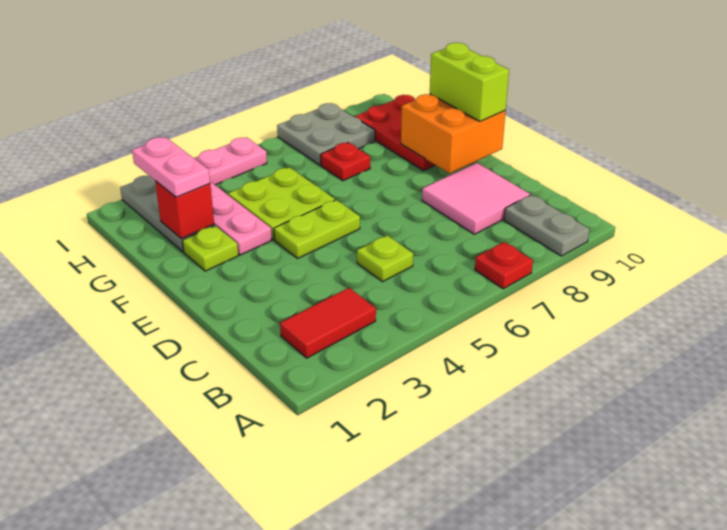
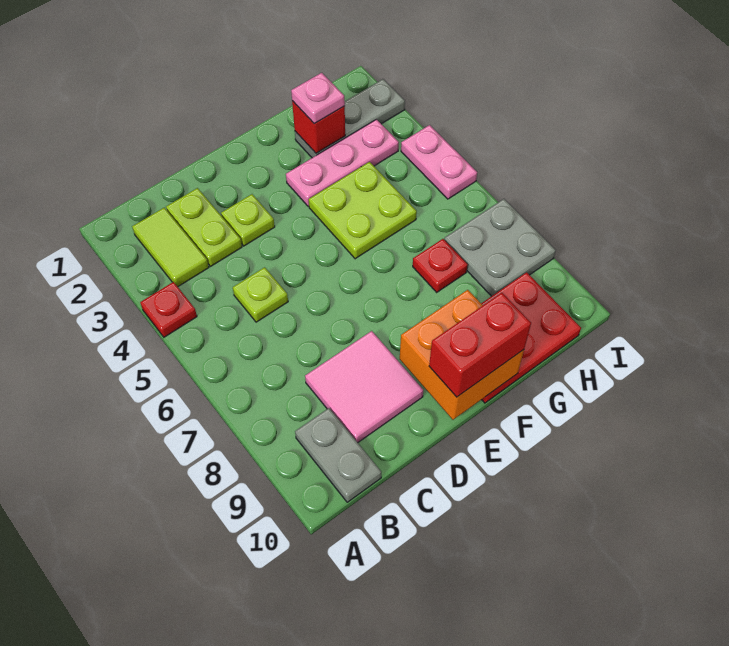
red 1x1 plate [475,242,533,289] -> red 1x1 plate moved to [140,282,197,337]
grey 1x2 plate [504,195,590,256] -> grey 1x2 plate turned to [295,408,381,502]
red 1x2 tile [280,288,376,358] -> lime 1x2 tile [132,208,209,287]
lime 1x2 plate [274,200,360,258] -> lime 1x2 plate moved to [166,188,242,267]
lime 1x2 brick [430,43,509,122] -> red 1x2 brick [429,293,531,397]
lime 1x1 plate [182,226,238,271] -> lime 1x1 plate moved to [221,194,275,246]
pink 1x2 plate [132,137,210,197] -> pink 1x1 plate [291,73,345,124]

